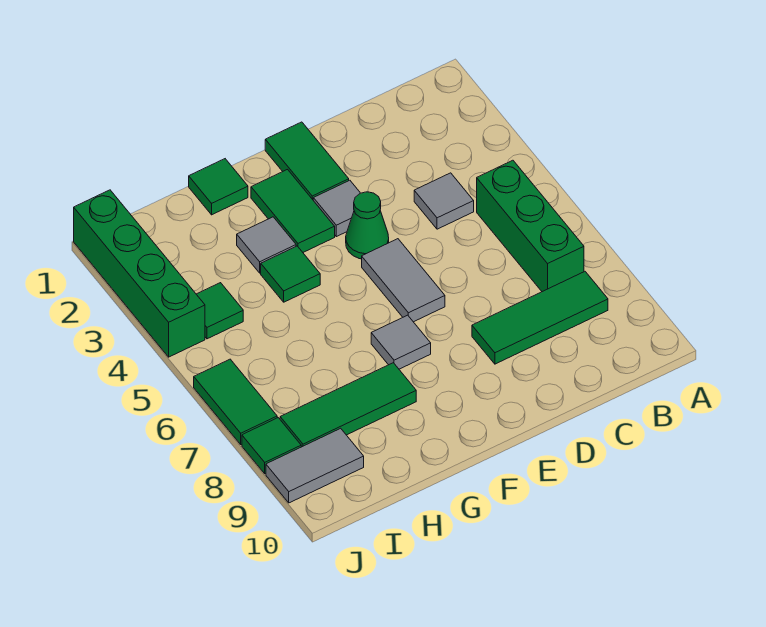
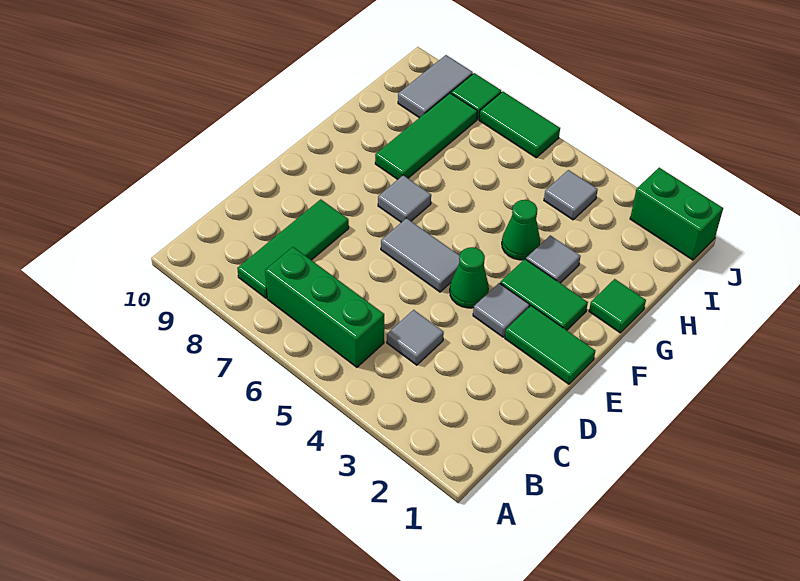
green 1x1 tile [261,246,320,302] -> green 1x1 cone [502,200,540,260]
green 1x1 tile [196,283,243,339] -> grey 1x1 tile [544,170,598,220]
green 1x4 brick [74,190,205,357] -> green 1x2 brick [630,168,723,260]

